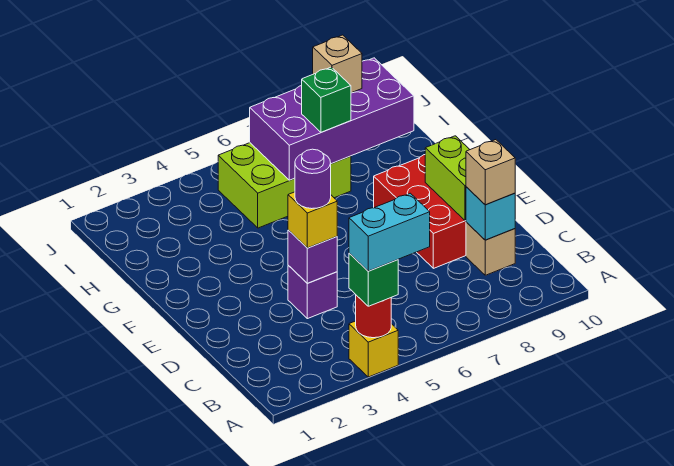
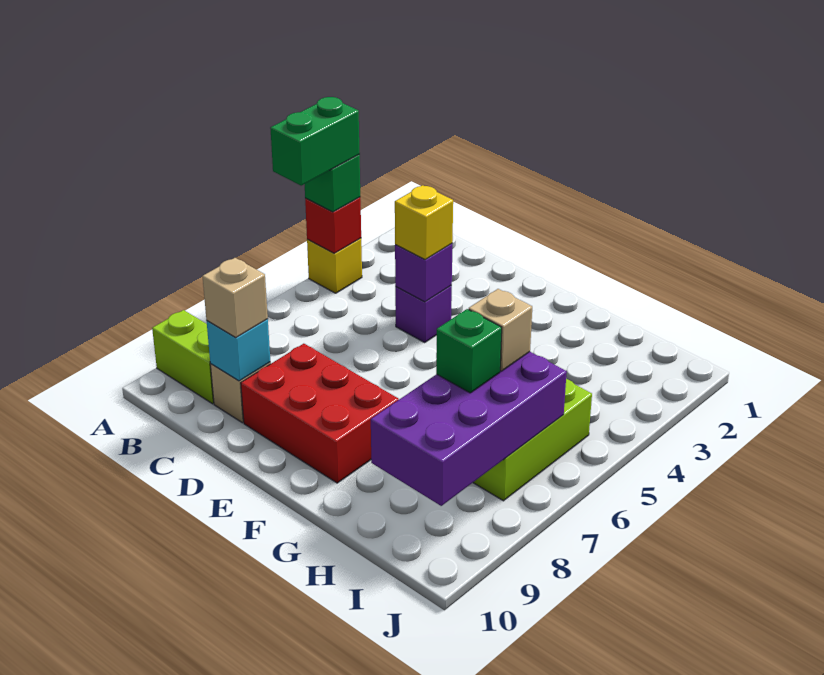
red 1x1 round brick [356,295,391,338] -> red 1x1 brick [305,197,361,253]
cyan 1x2 brick [349,193,430,271] -> green 1x2 brick [270,97,360,186]
purple 1x1 round brick [295,149,331,209] -> none
lime 1x2 brick [425,136,470,221] -> lime 1x2 brick moved to [152,310,214,404]
tan 1x1 brick [313,35,362,93] -> tan 1x1 brick moved to [469,289,532,371]

